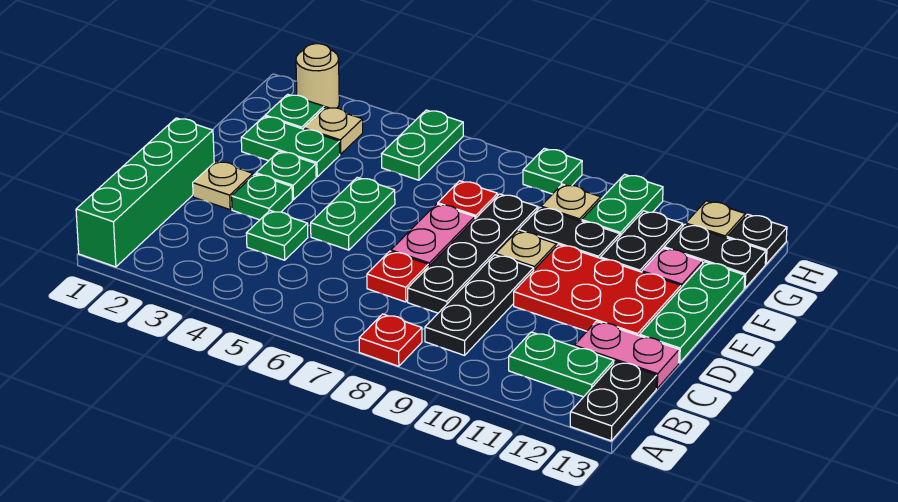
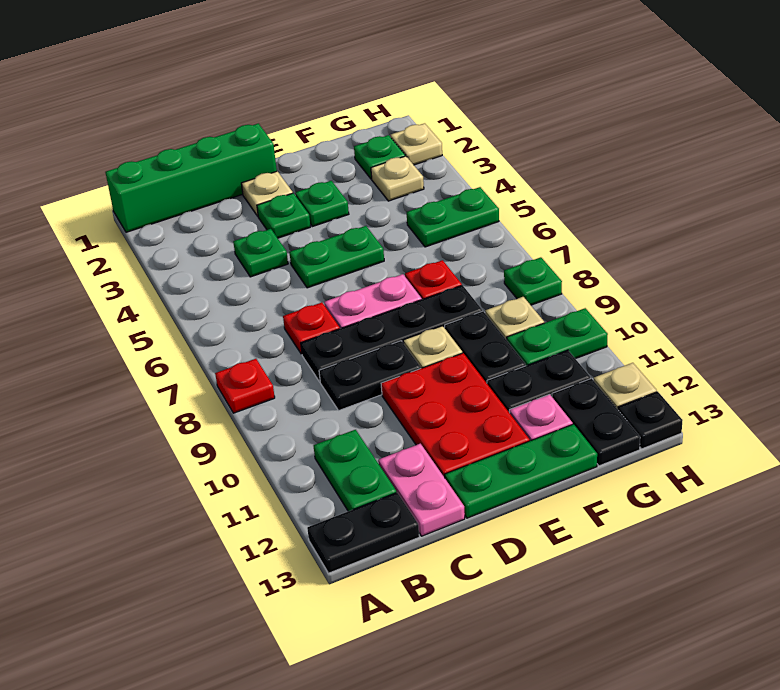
black 1x3 plate [425,255,534,355] -> black 1x2 plate [319,341,421,410]
green 1x2 plate [241,116,340,177] -> none
tan 1x1 round brick [296,44,339,108] -> tan 1x1 plate [390,123,442,165]

